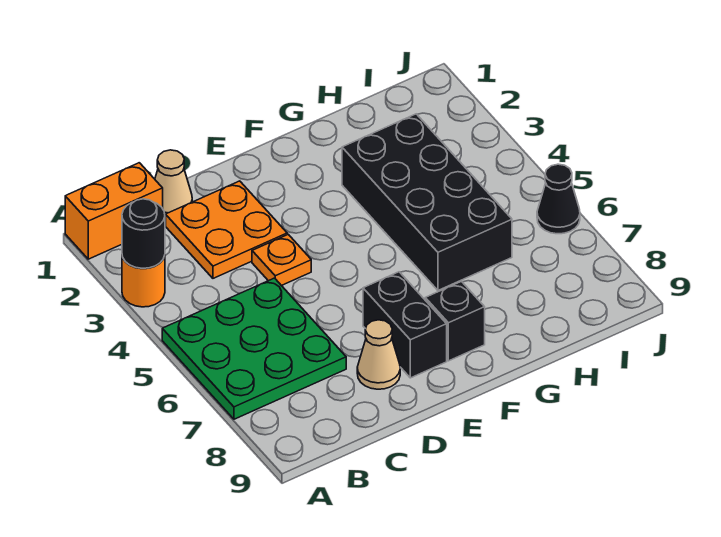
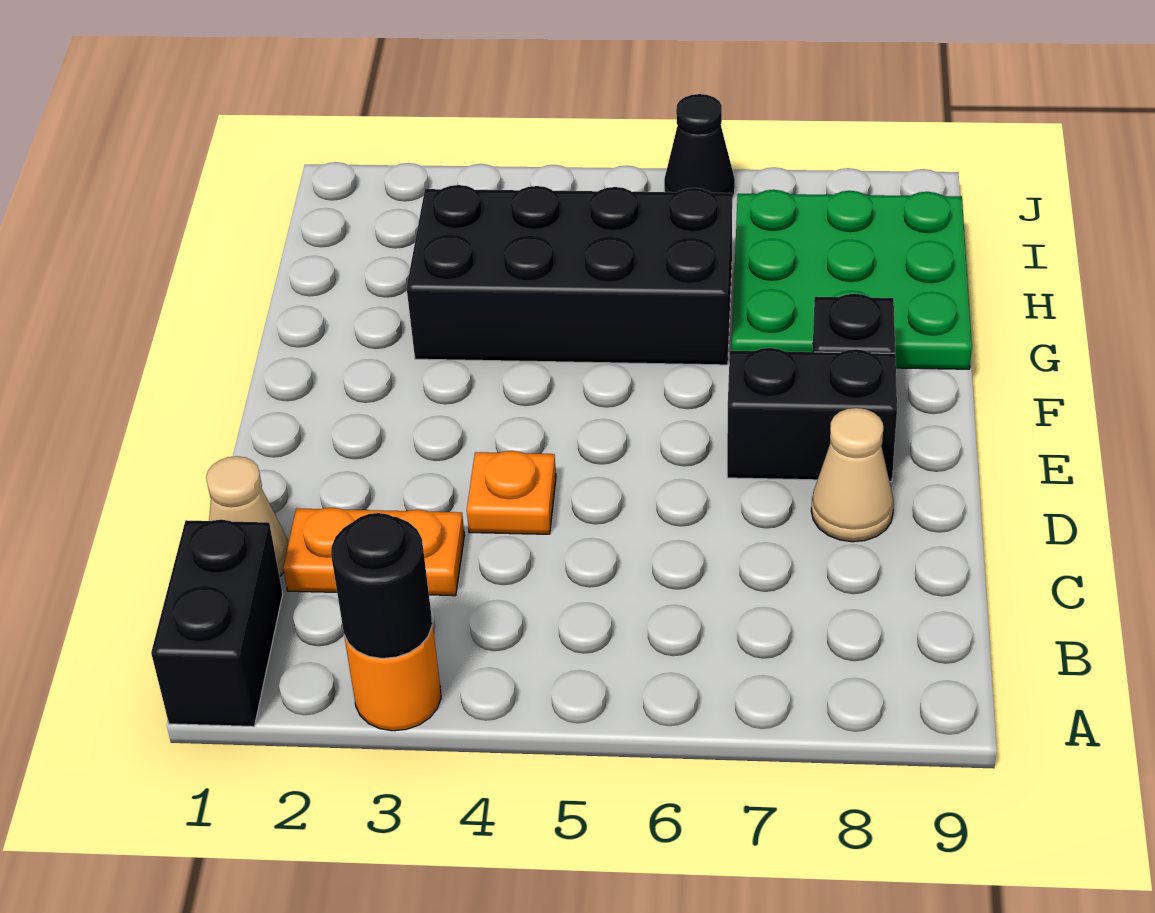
orange 1x2 brick [65,163,163,259] -> black 1x2 brick [151,520,283,727]
green 3x3 plate [162,278,346,419] -> green 3x3 plate moved to [732,190,972,369]
orange 2x2 plate [166,181,287,278] -> orange 1x2 plate [283,508,464,596]

